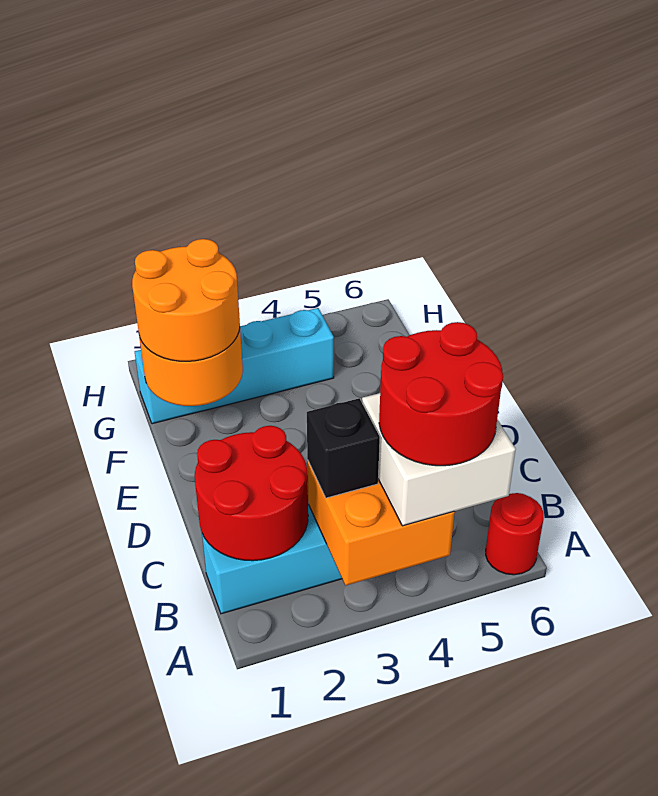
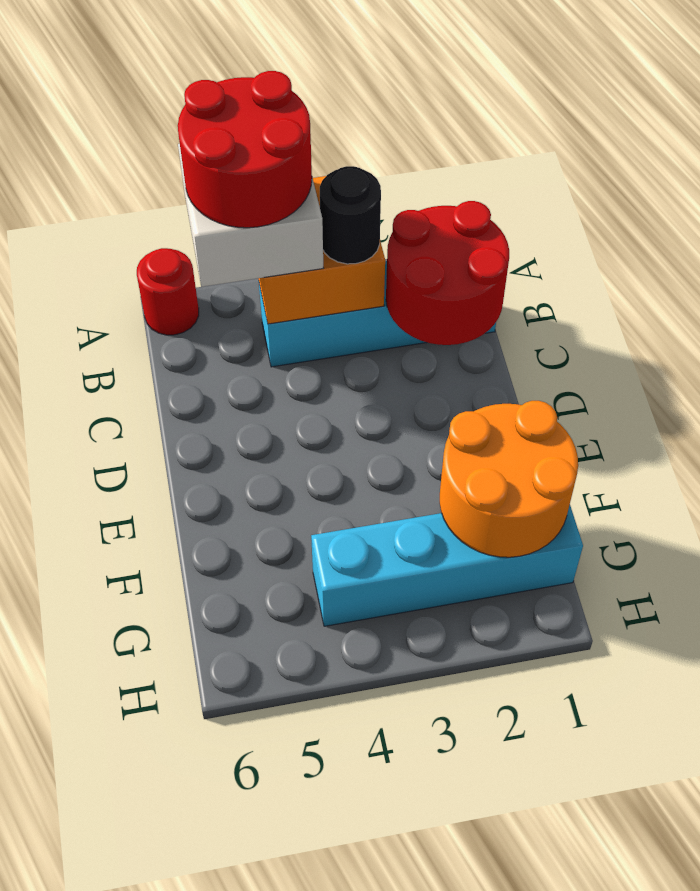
black 1x1 brick [307,398,380,498] -> black 1x1 round brick [320,166,381,264]
orange 2x2 round brick [132,239,240,361] -> none

